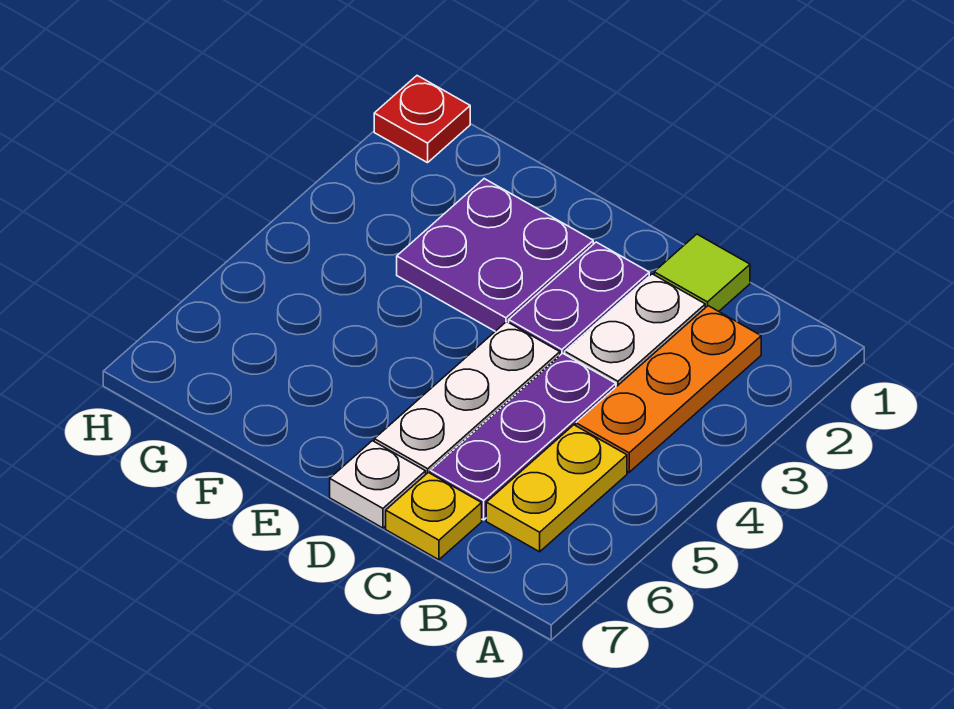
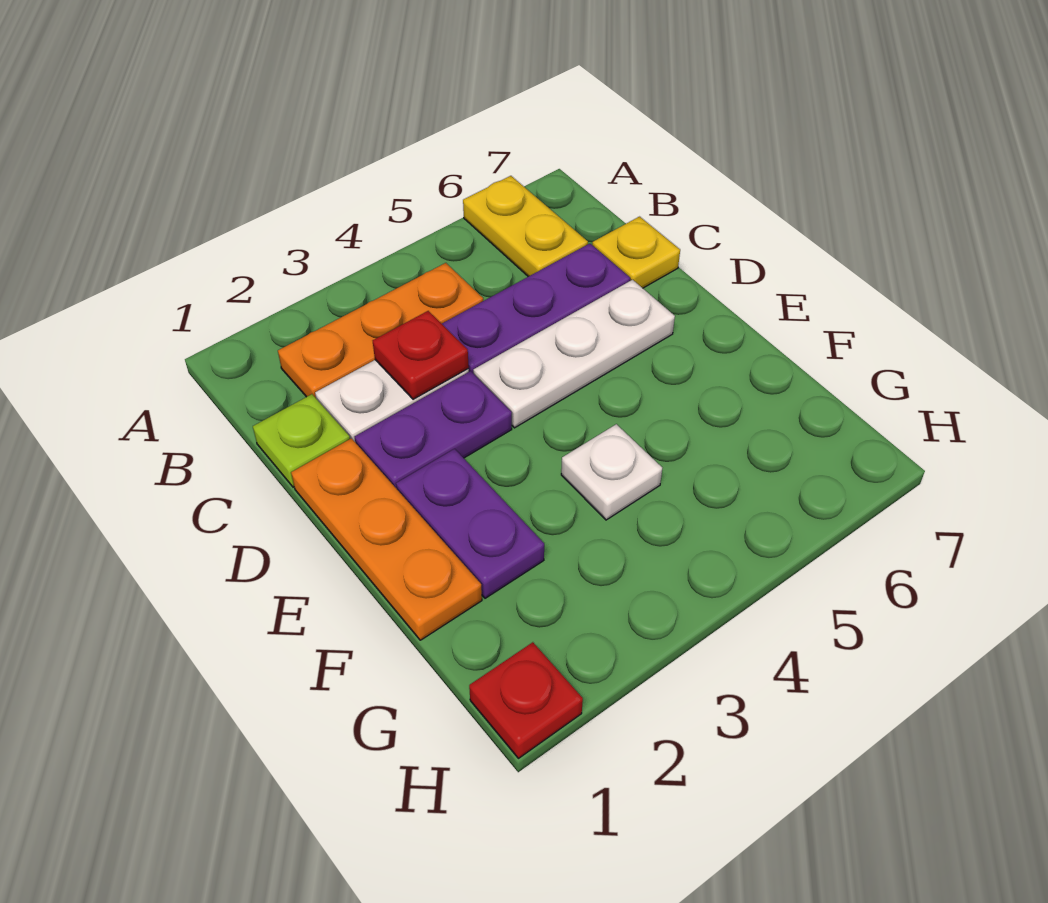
yellow 1x2 plate [486,425,627,552] -> yellow 1x2 plate turned to [463,176,588,277]
lime 1x1 tile [654,234,750,311] -> lime 1x1 plate [253,394,350,487]
none -> red 1x1 plate [373,311,469,399]
none -> orange 1x3 plate [291,438,482,640]
white 1x1 plate [330,441,426,528] -> white 1x1 plate moved to [561,424,662,520]
purple 2x2 plate [397,179,593,331] -> purple 1x2 plate [396,449,544,598]

